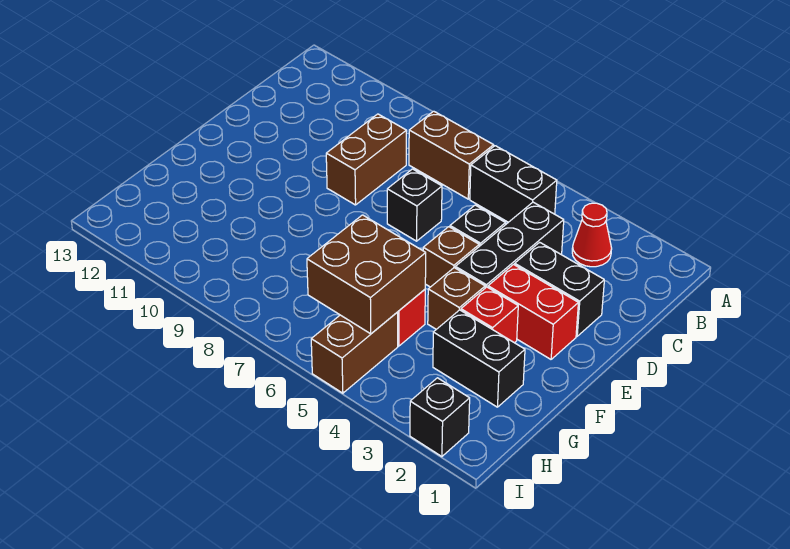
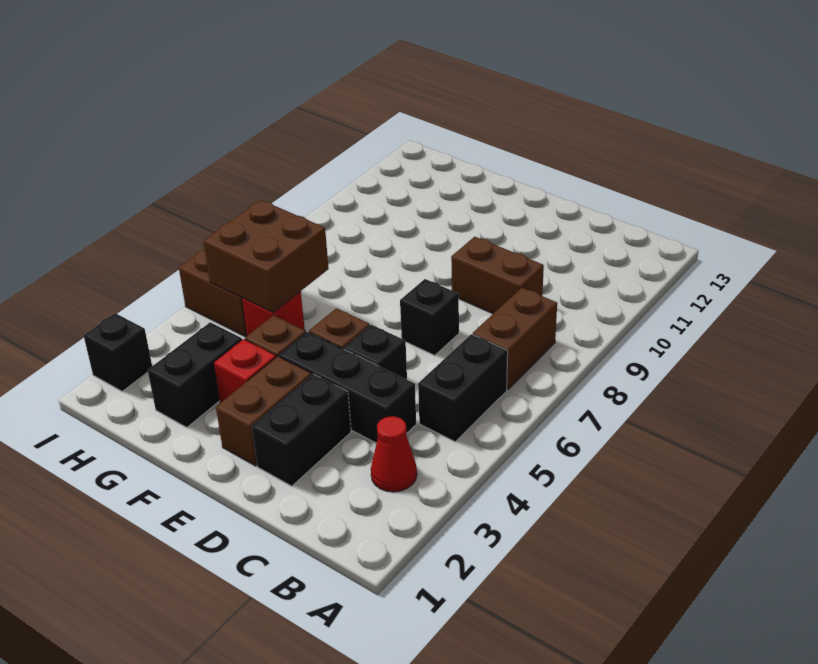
red 1x2 brick [488,265,578,359] -> brown 1x2 brick [216,356,312,466]

